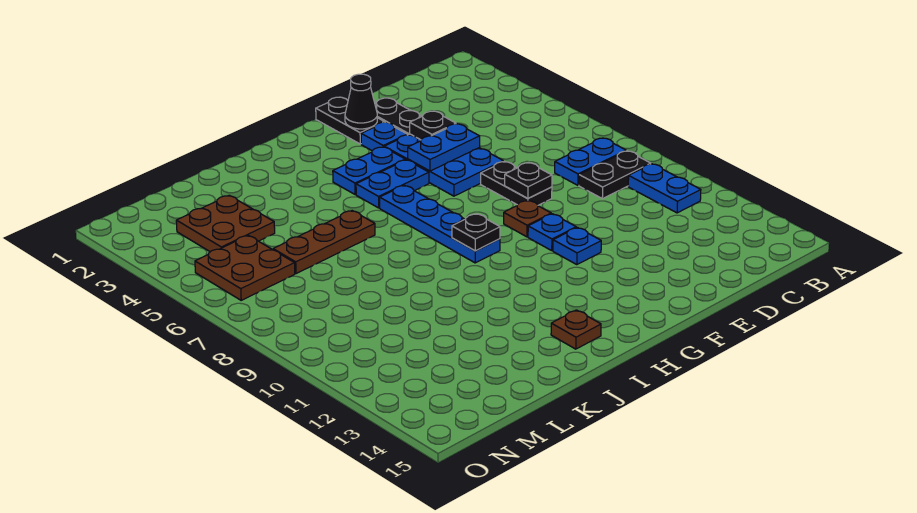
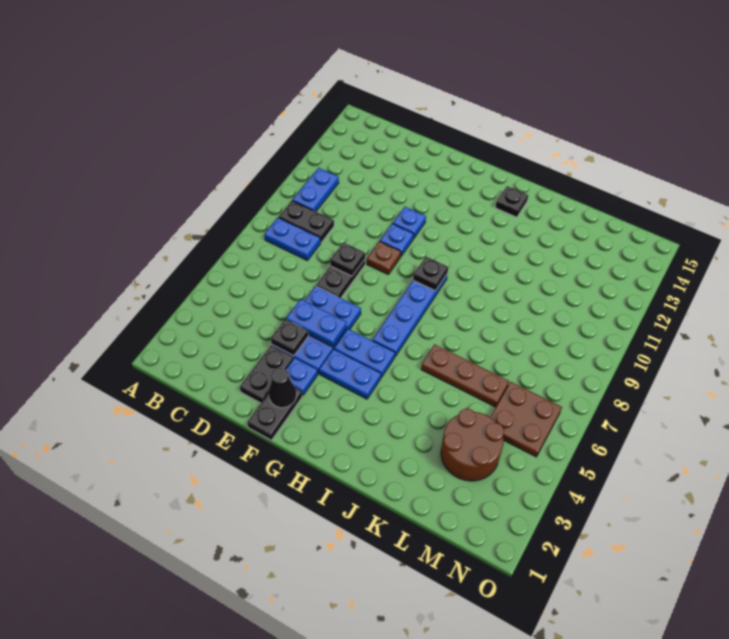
brown 1x1 plate [551,310,601,349] -> black 1x1 plate [495,186,528,217]
brown 2x2 plate [176,195,275,252] -> brown 2x2 round brick [441,409,504,481]

